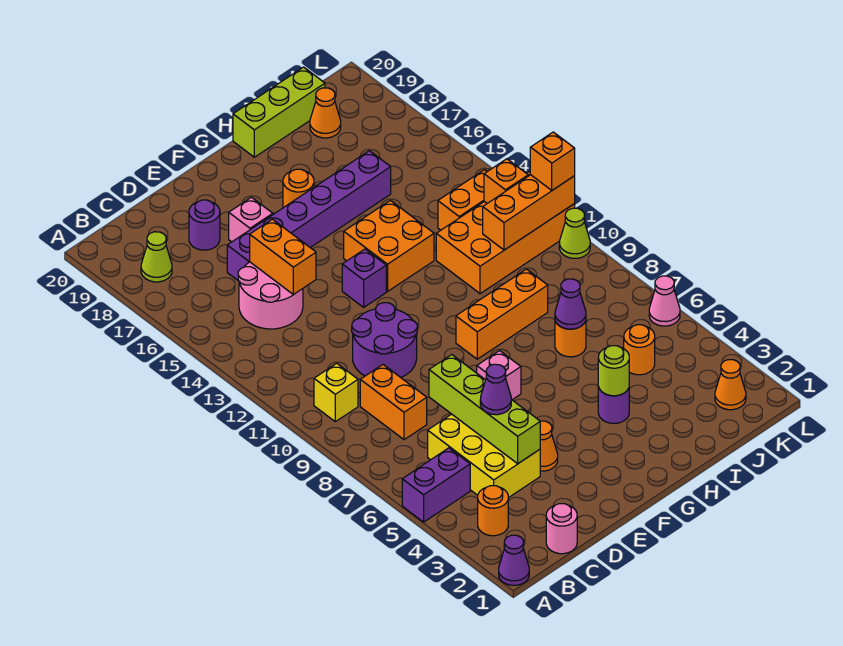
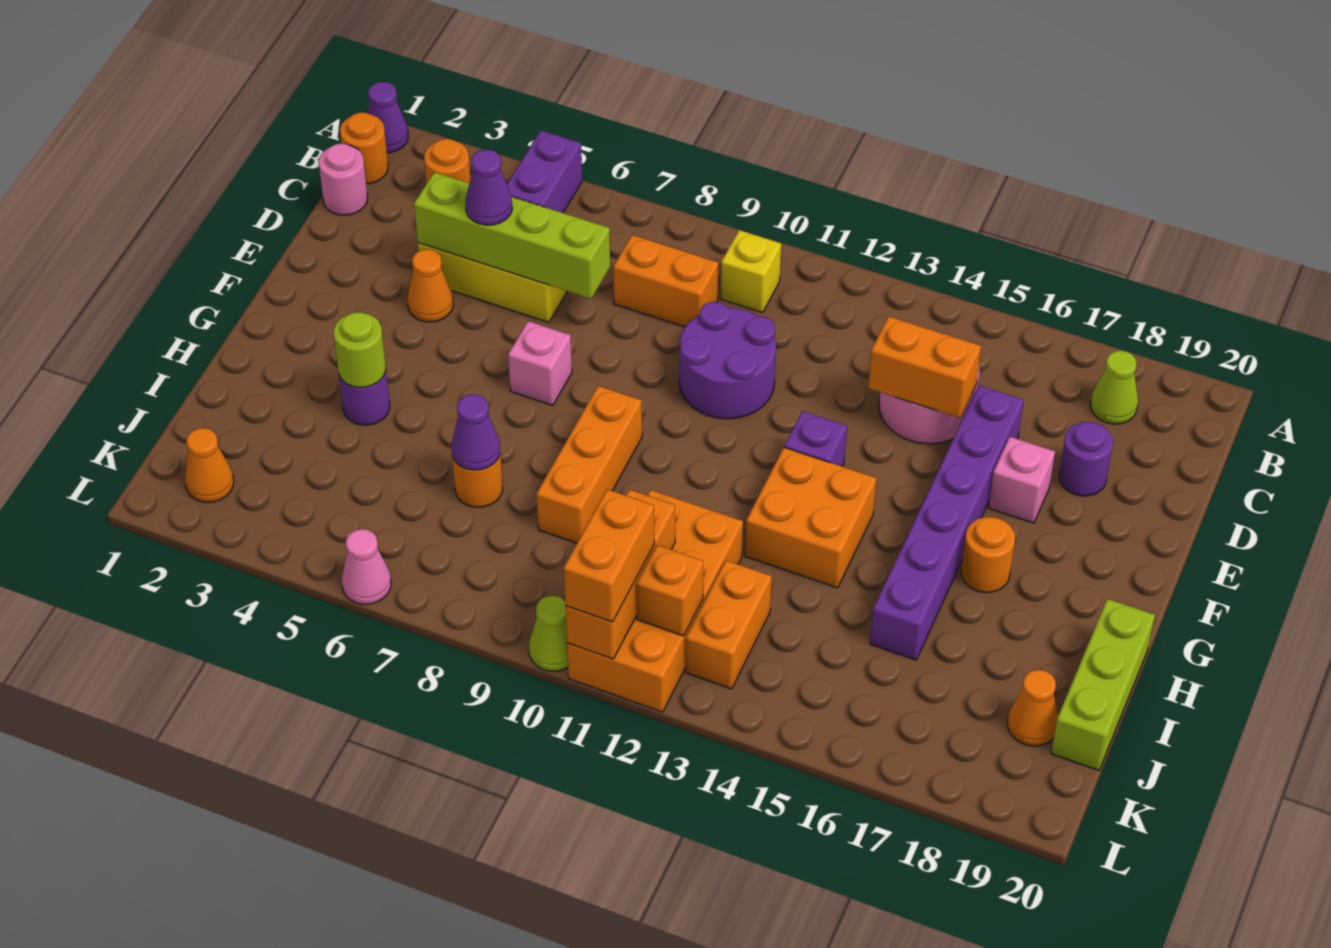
orange 1x1 round brick [624,325,655,375] -> orange 1x1 round brick moved to [340,113,388,184]
orange 1x1 brick [530,132,575,190] -> orange 1x2 brick [564,489,654,622]

